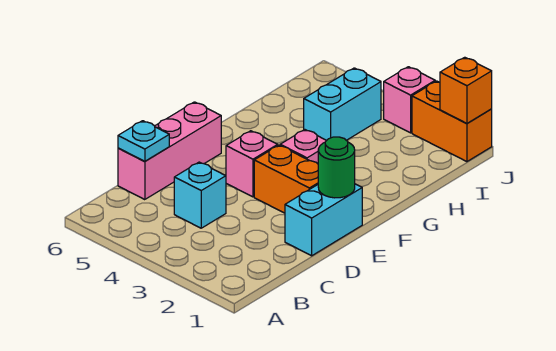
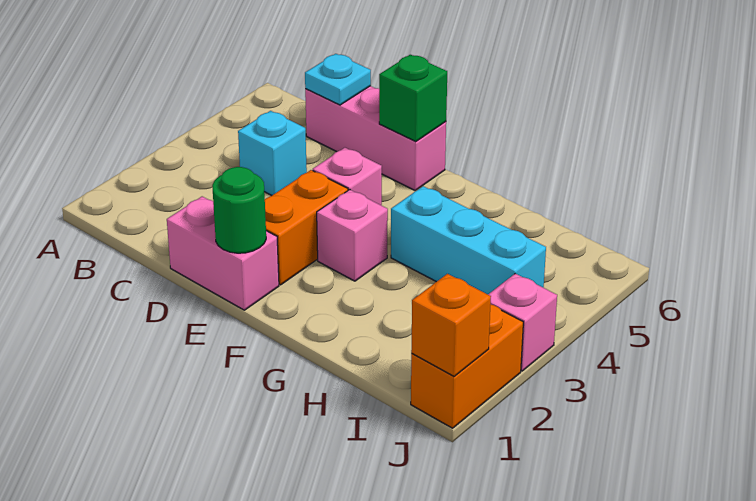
cyan 1x2 brick [285,184,362,256] -> pink 1x2 brick [167,196,279,310]
none -> green 1x1 brick [379,55,447,142]
cyan 1x2 brick [304,68,381,140] -> cyan 1x3 brick [391,186,546,294]

